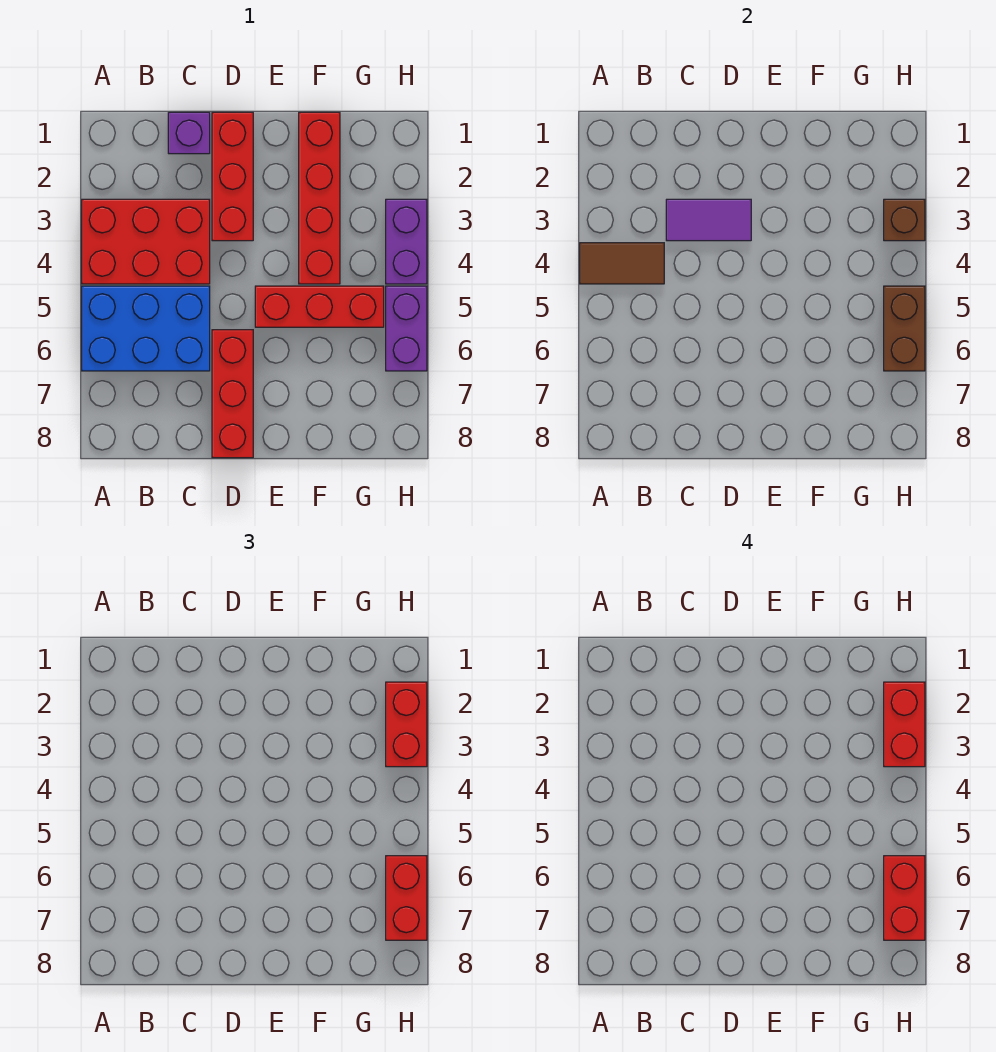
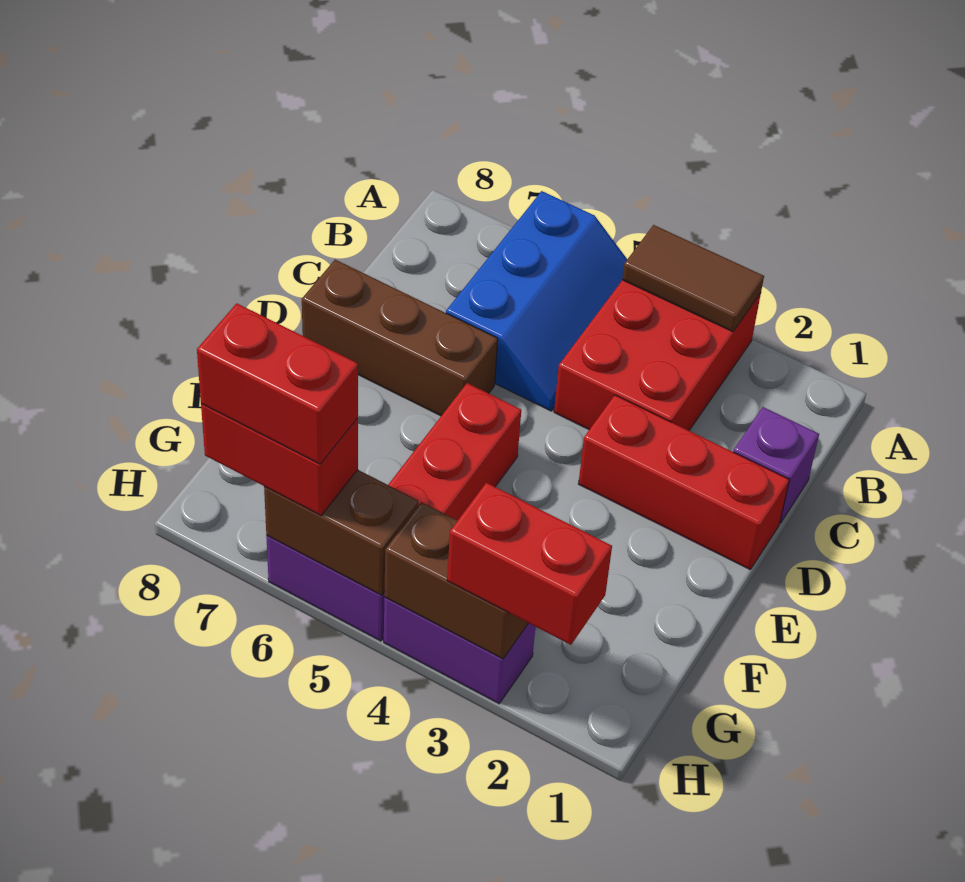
brown 1x2 tile [580,243,664,284] -> brown 1x2 tile turned to [622,225,764,332]
blue 2x3 brick [82,286,210,371] -> blue 2x3 slope [446,191,627,411]
purple 1x2 tile [666,199,751,241] -> none
red 1x3 brick [212,330,253,458] -> brown 1x3 brick [302,260,498,416]
red 1x4 brick [299,112,340,284] -> none
red 1x2 brick [884,682,925,767] -> none
brown 1x1 brick [884,199,925,241] -> brown 1x2 brick [384,502,528,659]

